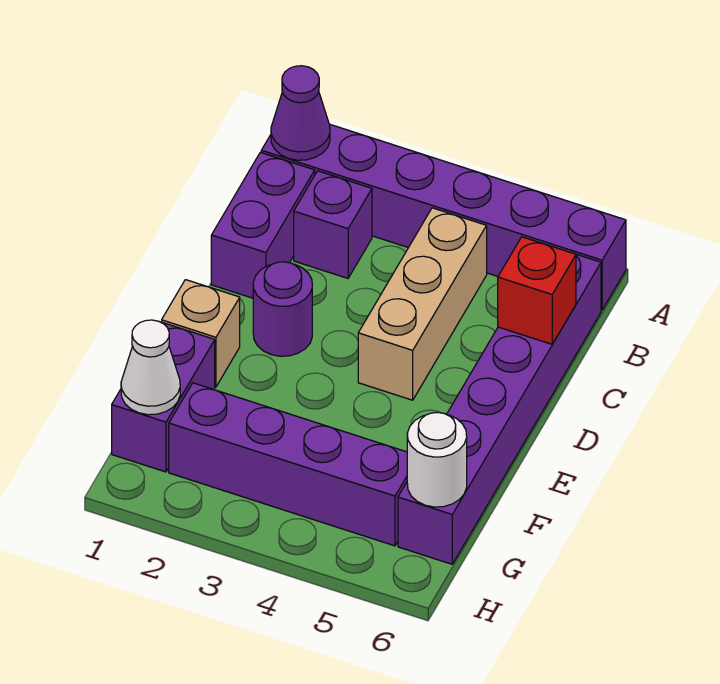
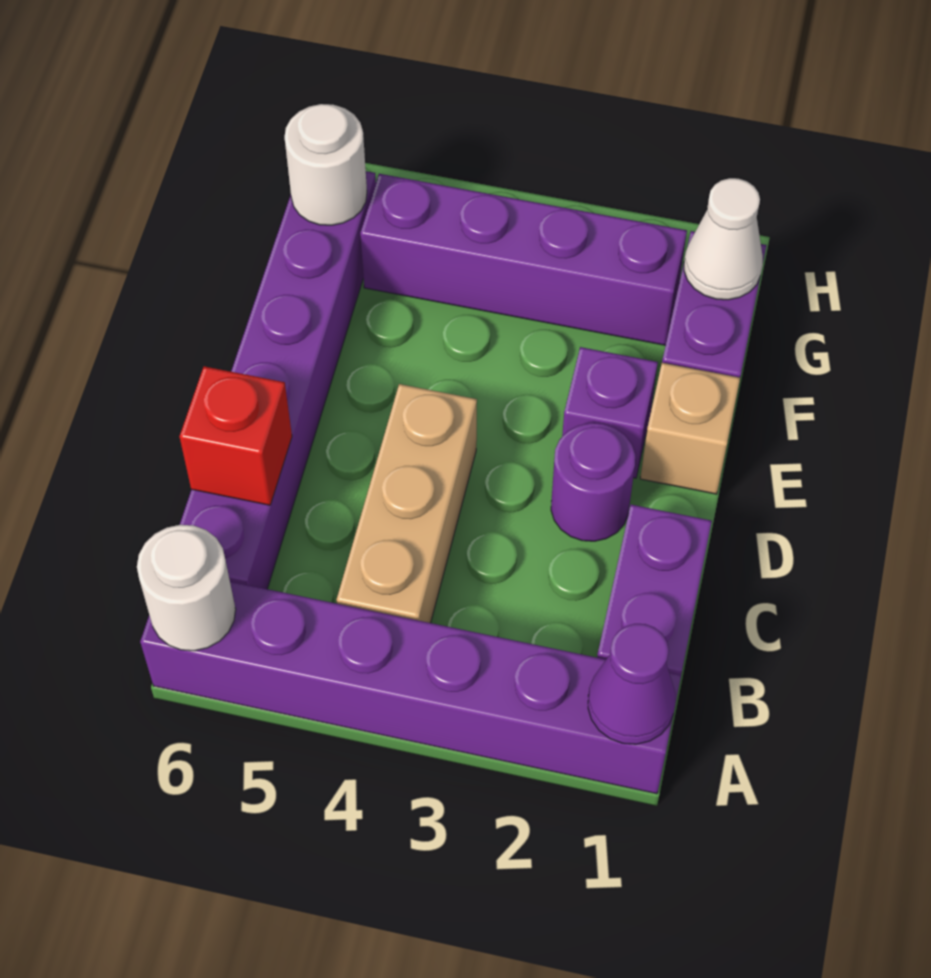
none -> white 1x1 round brick [137,525,236,651]
purple 1x1 brick [294,171,372,278] -> purple 1x1 brick moved to [562,347,658,478]

